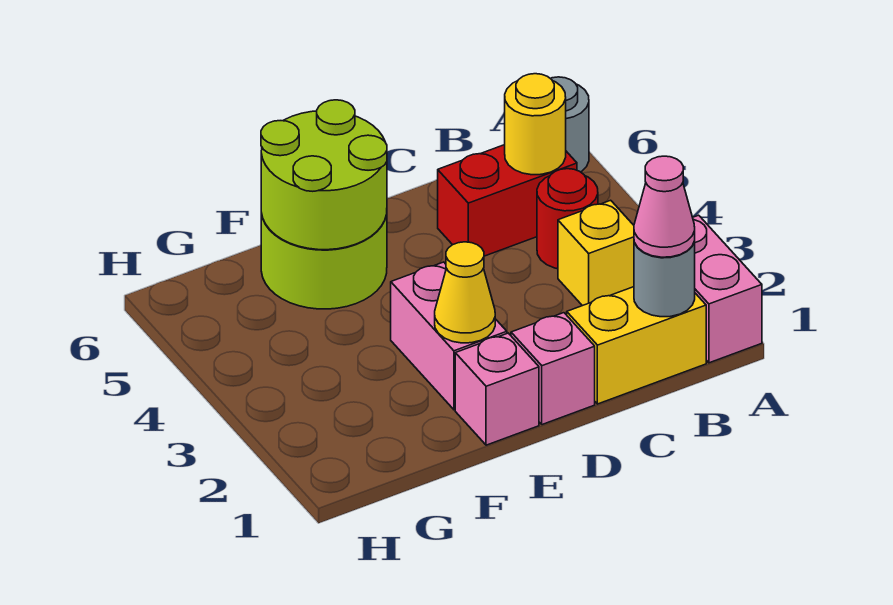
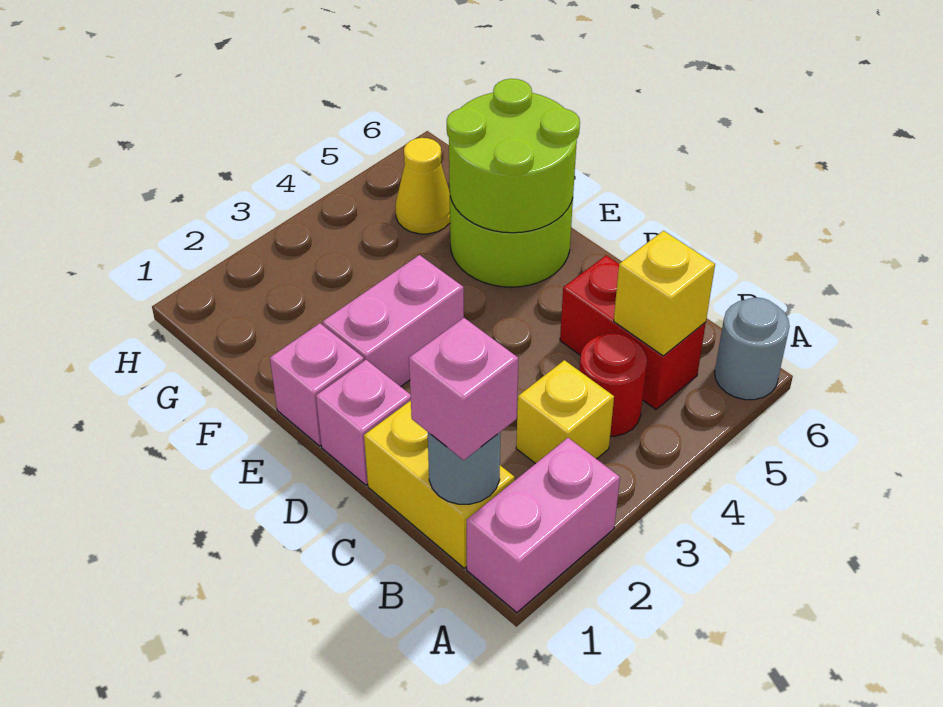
pink 1x1 cone [634,156,695,257] -> pink 1x1 brick [409,318,519,460]
yellow 1x1 round brick [505,74,566,175] -> yellow 1x1 brick [614,231,715,356]
yellow 1x1 cone [435,242,495,343] -> yellow 1x1 cone moved to [396,138,450,234]

